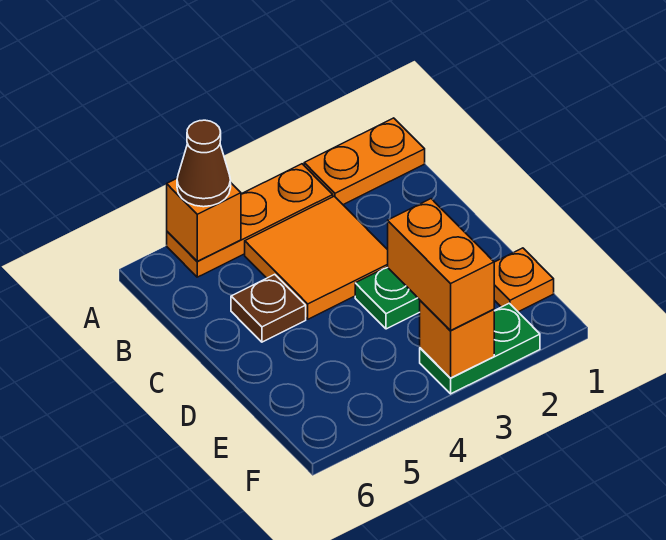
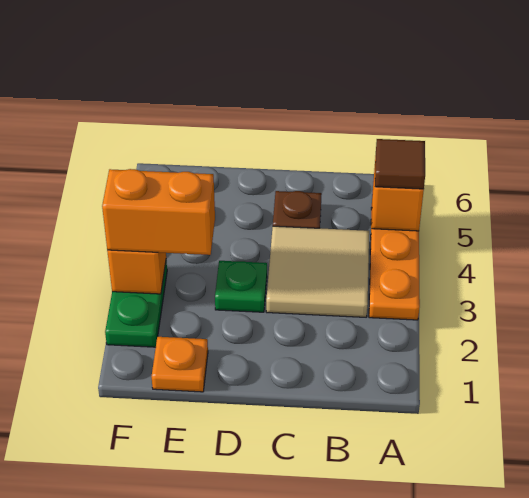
orange 1x2 plate [304,118,425,205] -> none
brown 1x1 cone [177,120,231,207] -> brown 1x1 tile [375,139,425,189]
orange 2x2 tile [245,196,388,319] -> tan 2x2 tile [266,226,369,317]

